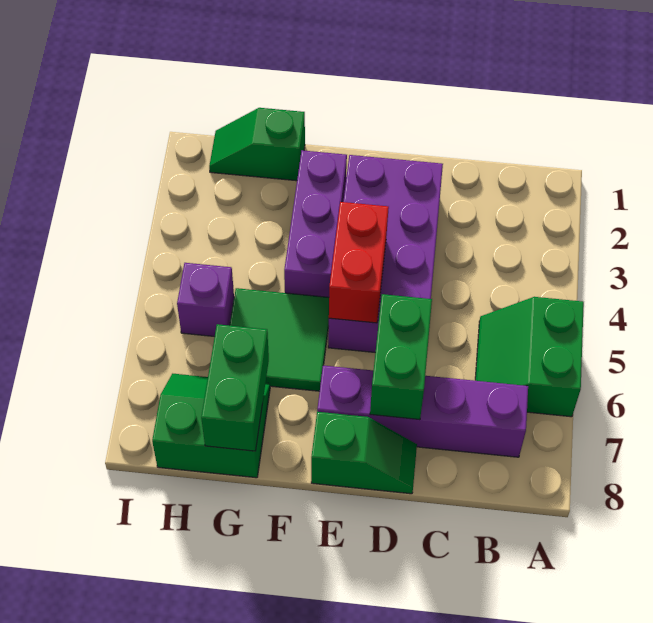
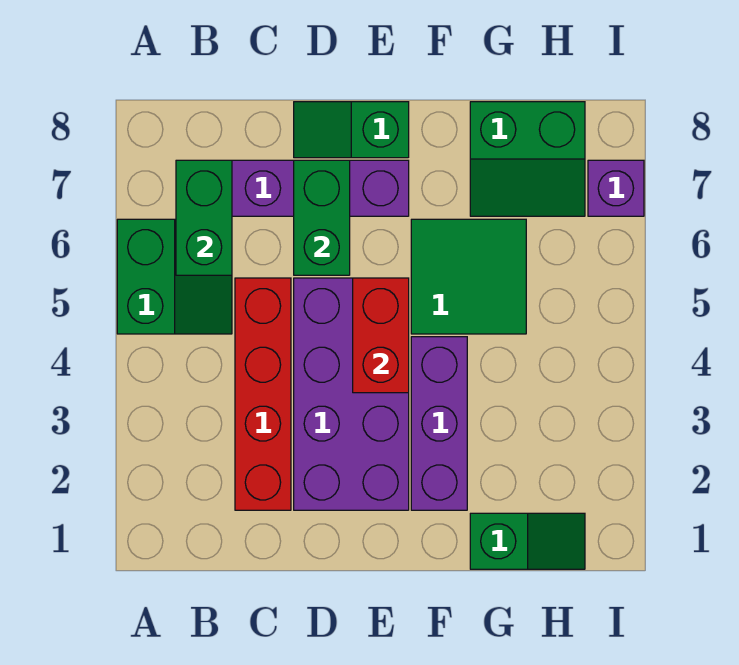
none -> red 1x4 brick [235,278,291,510]
green 1x2 brick [201,324,269,451] -> green 1x2 brick moved to [176,160,232,275]
purple 1x1 brick [177,263,234,337] -> purple 1x1 brick moved to [588,160,644,216]

